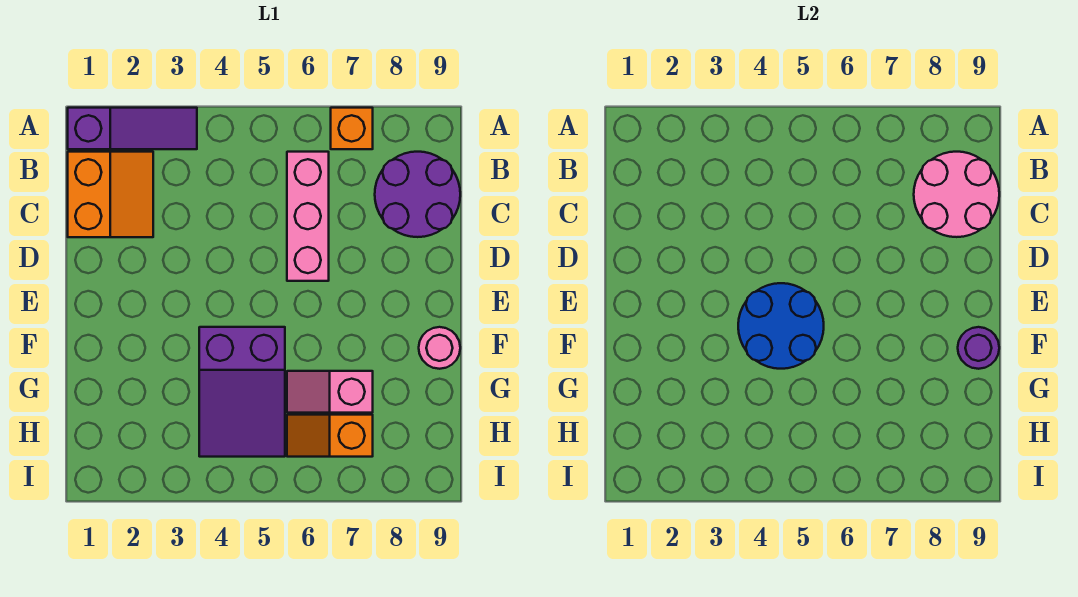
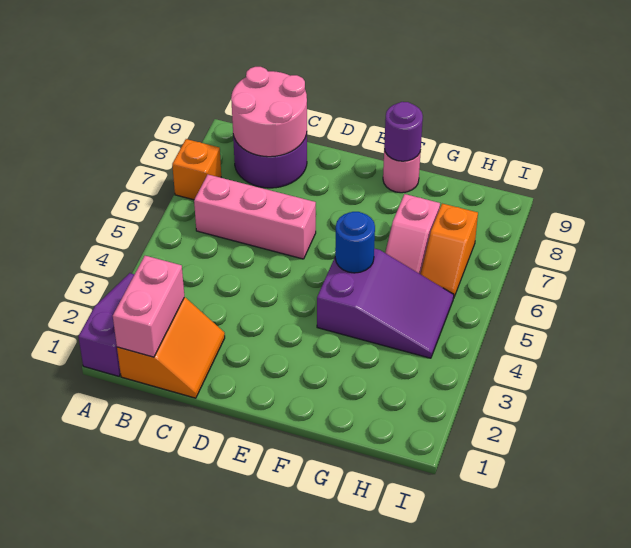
orange 2x2 slope [68,152,153,237] -> orange 2x2 slope turned to [117,297,225,398]
none -> pink 1x2 brick [113,256,184,357]
blue 2x2 round brick [738,283,824,369] -> blue 1x1 round brick [335,212,375,273]

